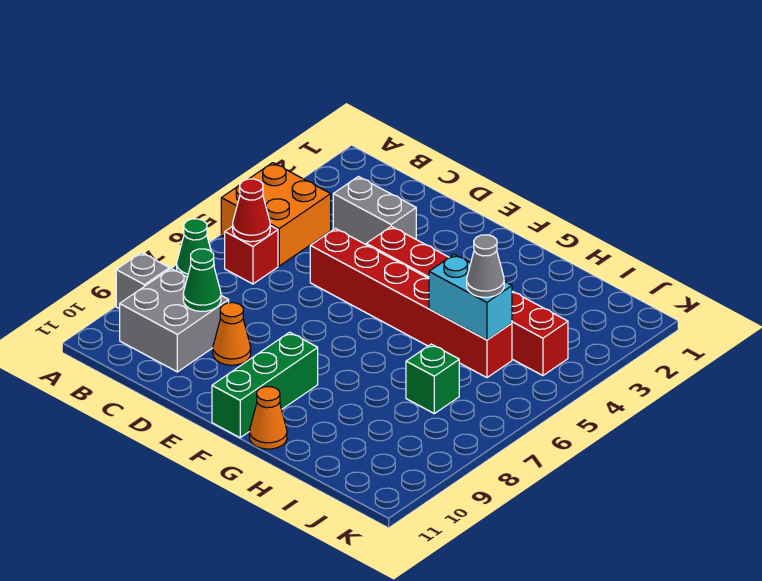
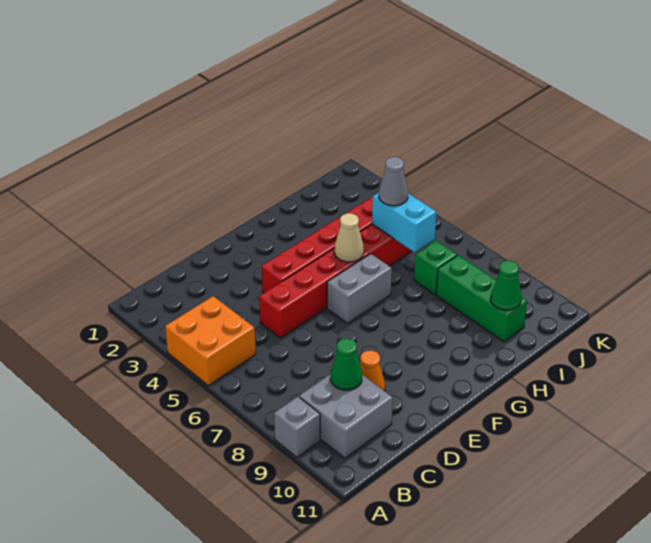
green 1x1 cone [177,219,211,277] -> green 1x1 cone moved to [491,261,521,310]
red 1x1 brick [225,226,278,284] -> none
red 1x1 cone [233,179,270,242] -> none
grey 1x2 brick [333,177,416,244] -> grey 1x2 brick moved to [327,254,392,323]
green 1x3 brick [212,332,318,438] -> green 1x3 brick moved to [436,255,527,342]
none -> tan 1x1 cone [334,213,364,262]
orange 1x1 cone [249,387,287,449] -> none
cyan 1x2 brick [429,254,512,340] -> cyan 1x2 brick turned to [372,193,436,252]

